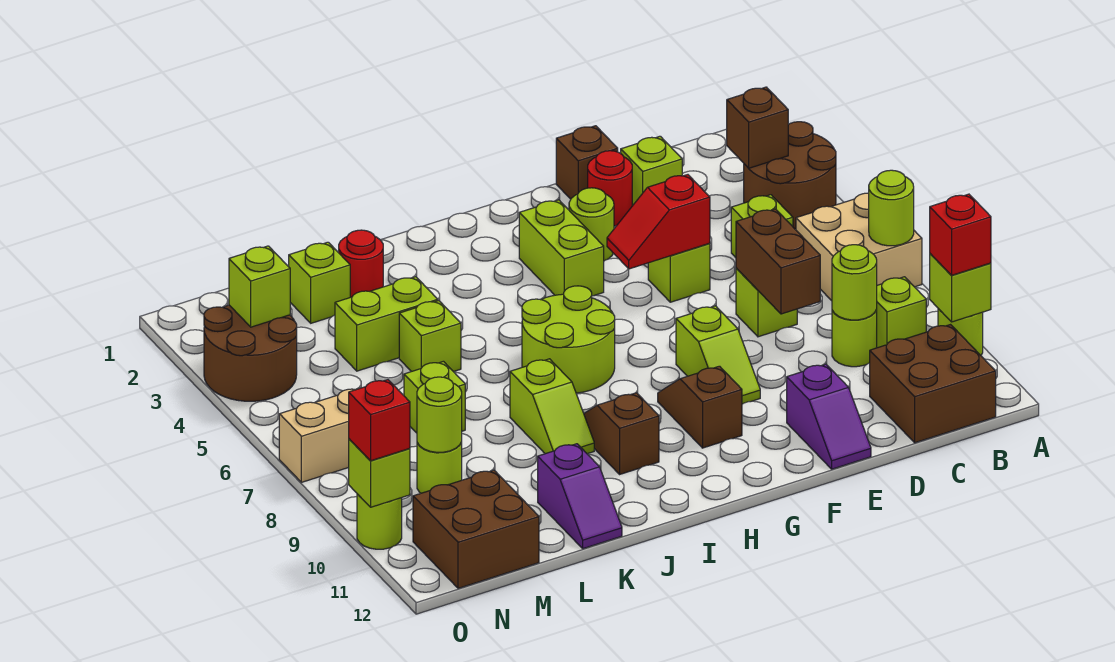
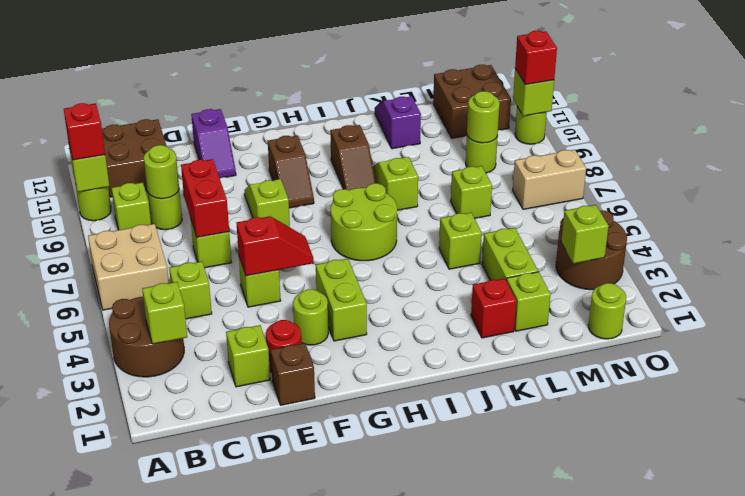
lime 1x1 round brick [869,170,914,246] -> lime 1x1 round brick moved to [588,283,626,339]
brown 1x1 brick [727,87,788,168] -> lime 1x1 brick [142,282,187,344]
brown 1x2 brick [736,209,820,314] -> red 1x2 brick [181,159,229,237]
purple 1x2 slope [787,364,871,469] -> purple 1x2 slope turned to [191,109,236,178]
red 1x1 round brick [339,230,383,297] -> red 1x1 brick [471,278,516,338]
lime 1x2 brick [335,277,438,371] -> lime 1x2 brick turned to [482,228,538,280]

